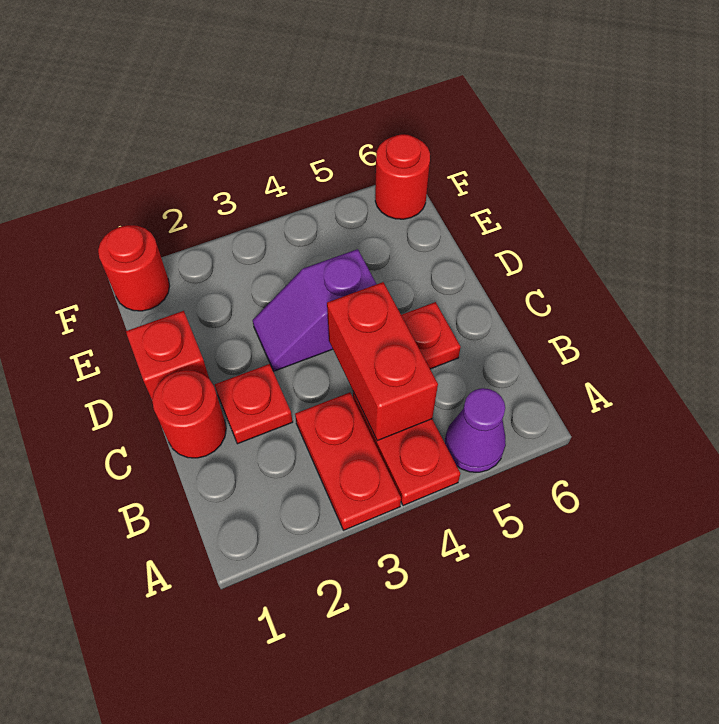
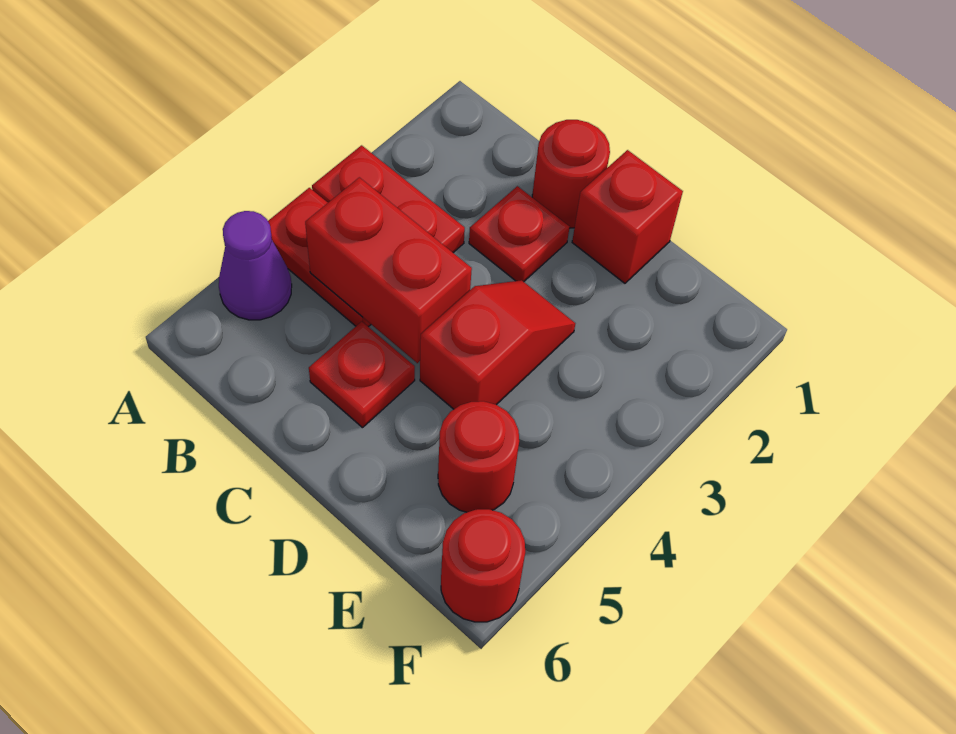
purple 1x2 slope [253,249,376,371] -> red 1x2 slope [420,280,575,409]
red 1x1 round brick [98,225,170,311] -> red 1x1 round brick moved to [438,401,519,512]

